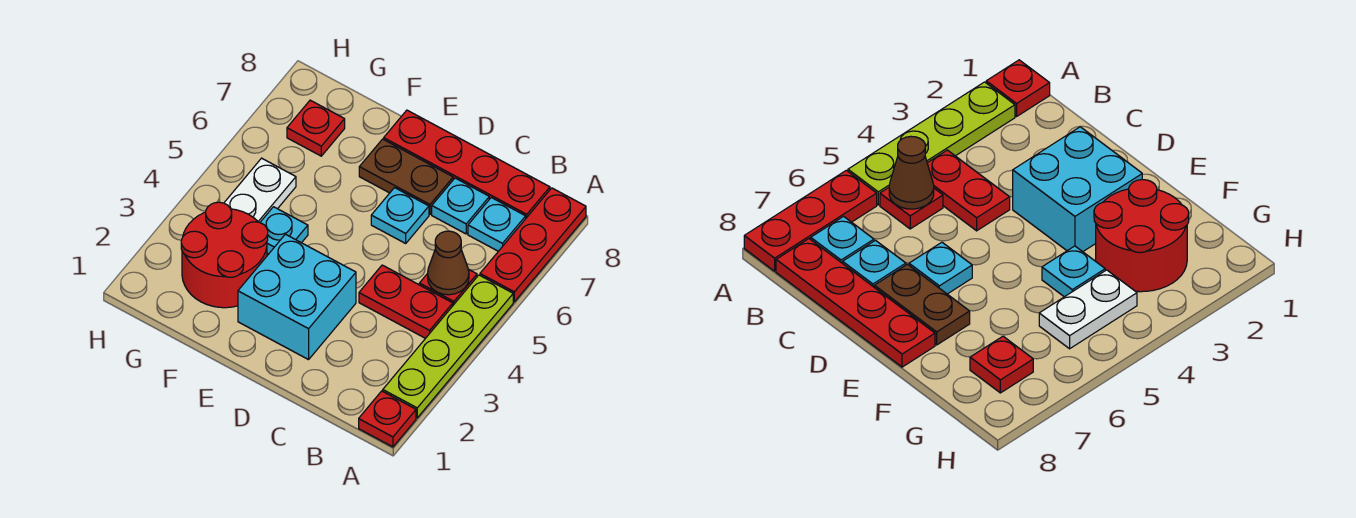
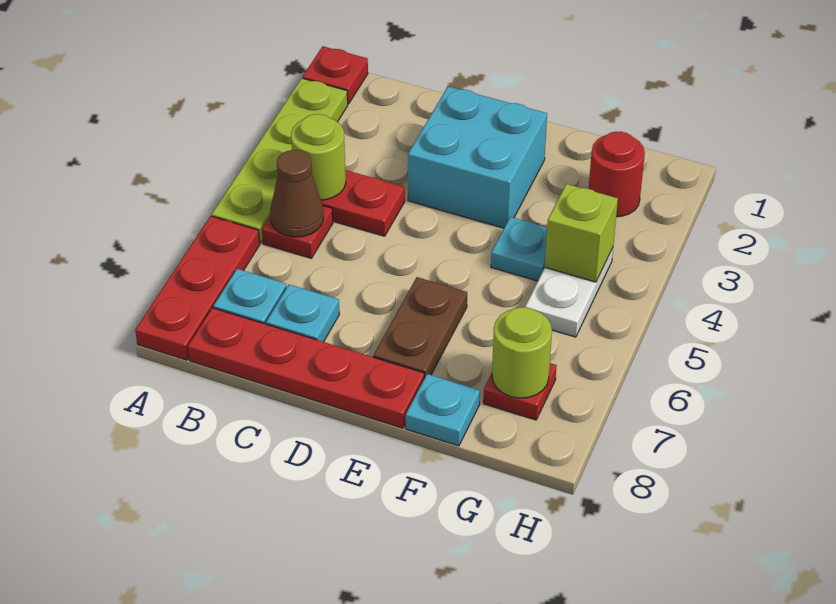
none -> lime 1x1 round brick [291,114,346,200]
cyan 1x1 plate [371,188,429,243] -> cyan 1x1 plate moved to [406,374,480,446]
brown 1x2 plate [359,139,453,214] -> brown 1x2 plate turned to [373,277,467,378]
red 2x2 round brick [181,202,268,308] -> red 1x1 round brick [589,132,645,217]
none -> lime 1x1 brick [545,184,618,282]
none -> lime 1x1 round brick [492,307,552,398]

